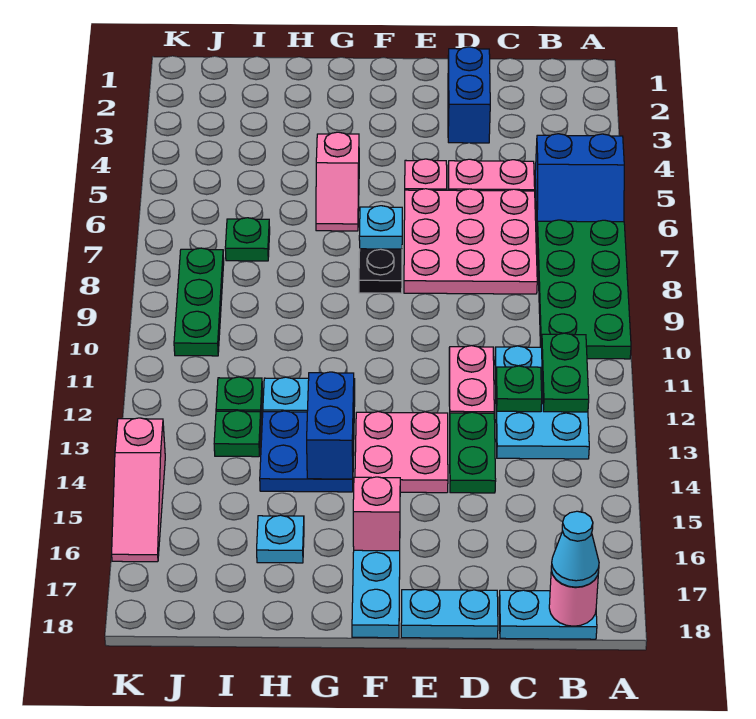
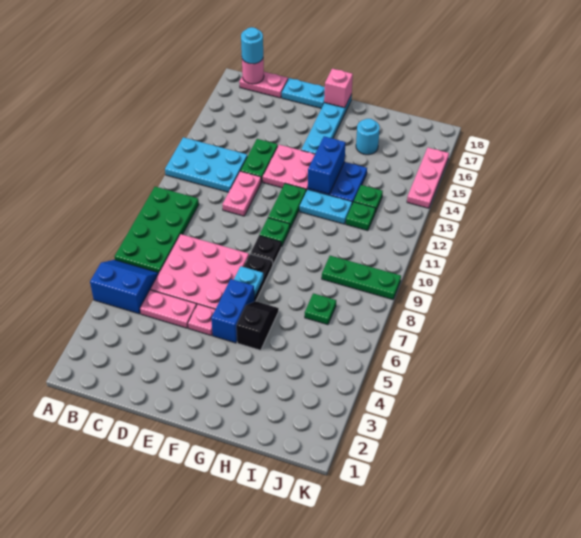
cyan 2x3 plate [495,346,589,459] -> cyan 2x3 plate turned to [165,137,247,192]
green 1x2 plate [541,333,589,412] -> green 1x2 plate moved to [268,183,306,228]
cyan 1x2 plate [499,590,597,639] -> pink 1x2 plate [239,72,288,98]
cyan 1x1 cone [551,511,599,587] -> cyan 1x1 round brick [241,27,263,64]
green 1x1 plate [496,366,542,412] -> green 1x1 plate moved to [259,218,290,247]
blue 1x2 brick [448,47,490,143] -> blue 1x2 brick moved to [211,279,254,343]
none -> black 1x1 plate [250,236,281,264]
pink 1x1 brick [353,477,400,551] -> pink 1x1 brick moved to [324,69,353,108]
pink 1x2 slope [316,132,359,231] -> black 1x2 slope [236,301,279,350]
cyan 1x1 plate [257,515,304,563] -> cyan 1x1 round brick [356,119,380,155]
green 1x3 plate [174,248,224,356] -> green 1x3 plate turned to [322,256,401,300]
pink 1x3 slope [112,418,165,562] -> pink 1x3 plate [407,148,449,208]

